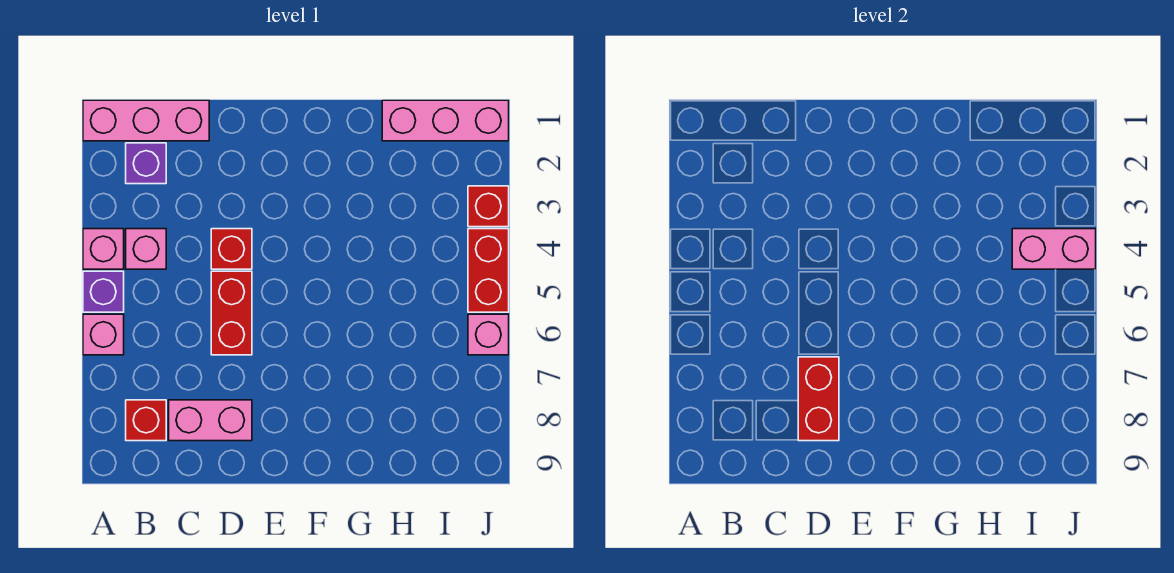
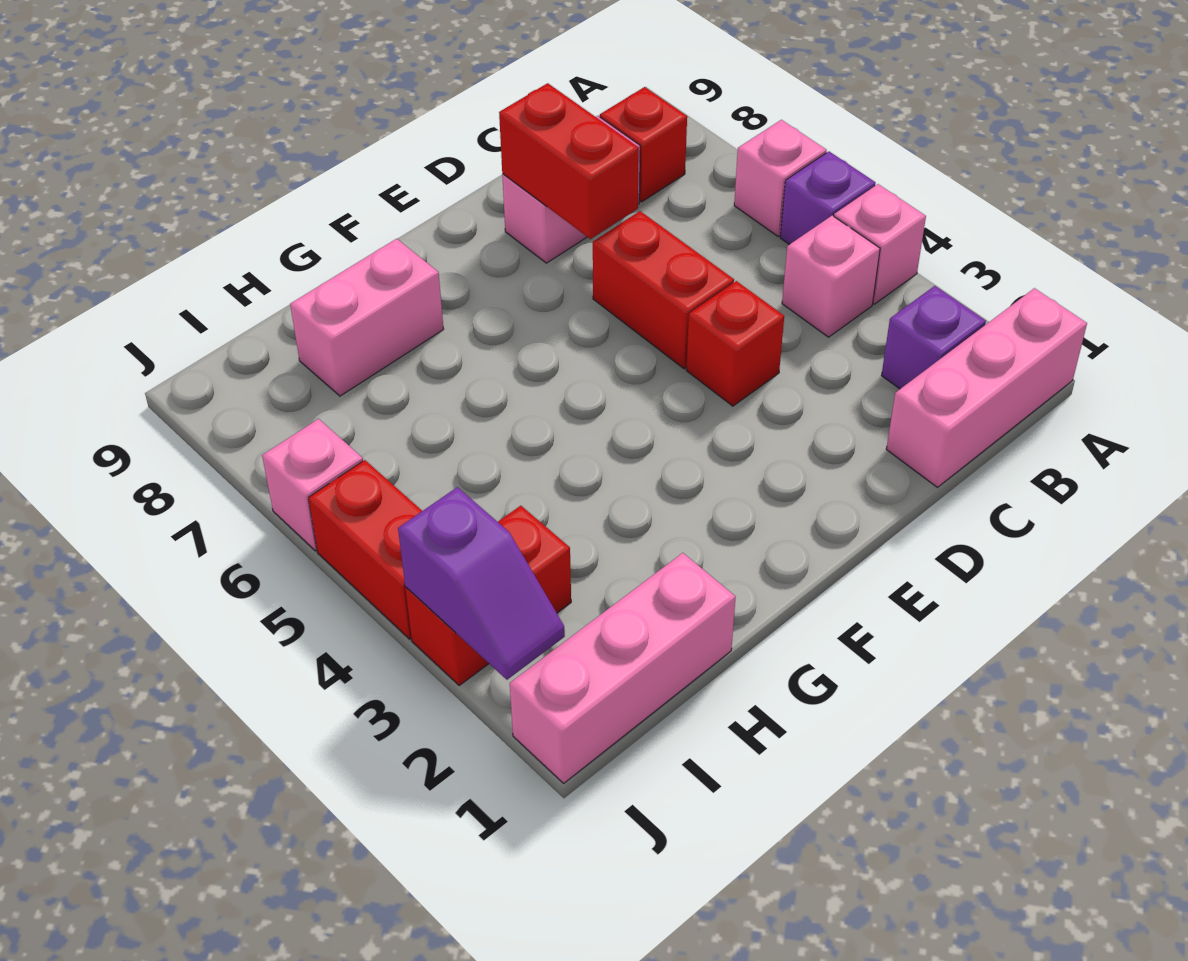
pink 1x2 brick [1012,229,1096,269] -> pink 1x2 brick moved to [290,239,444,396]
none -> purple 1x2 slope [398,487,565,680]
red 1x1 brick [468,186,509,227] -> red 1x2 brick [405,506,571,686]

